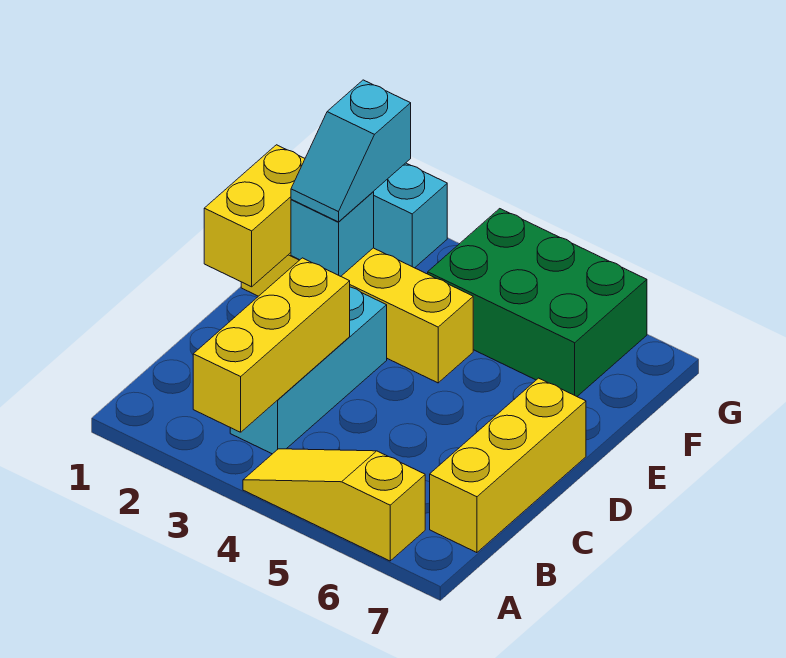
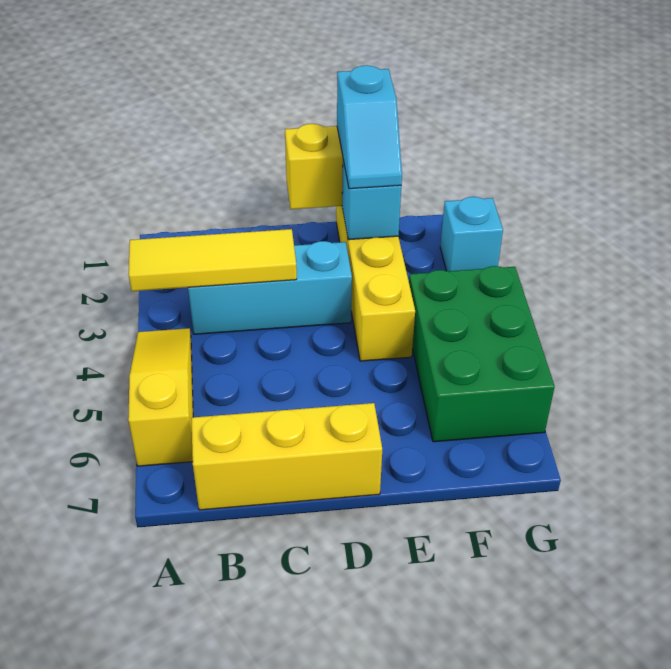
yellow 1x3 brick [193,258,350,432] -> yellow 1x3 tile [129,229,297,291]
cyan 1x2 slope [291,80,411,222] -> cyan 1x2 slope turned to [337,65,402,189]

